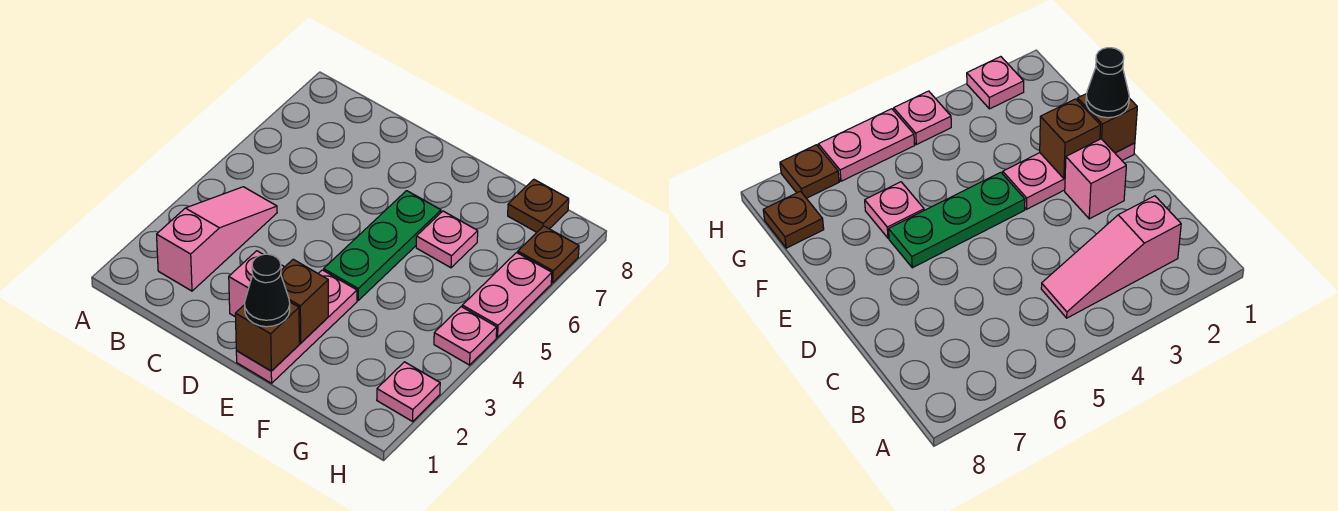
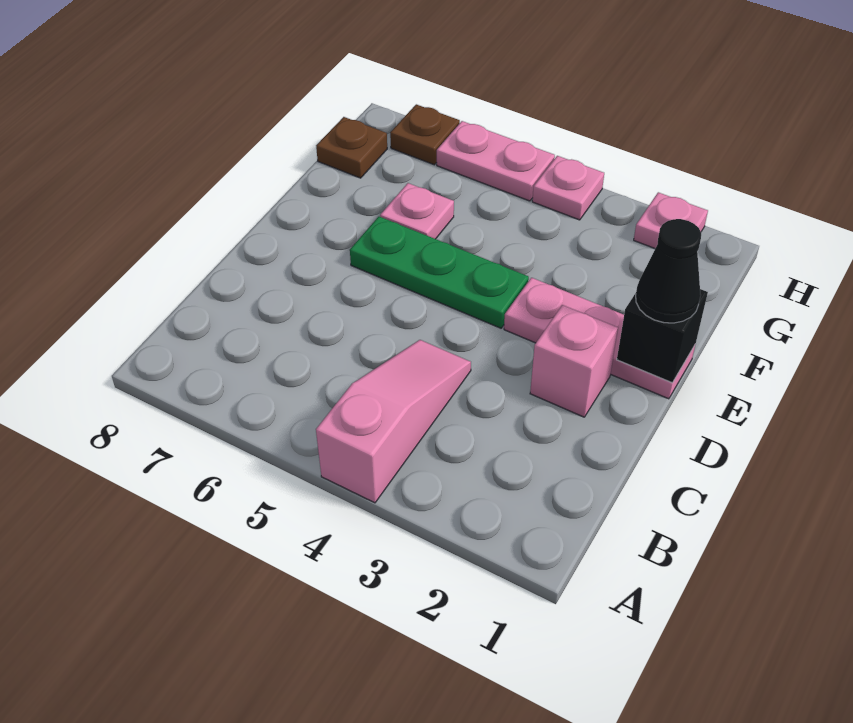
pink 1x3 slope [157,187,277,291] -> pink 1x3 slope turned to [316,340,471,503]
brown 1x1 brick [235,302,299,371] -> black 1x1 brick [617,289,708,383]
brown 1x1 brick [281,259,328,343] -> none

